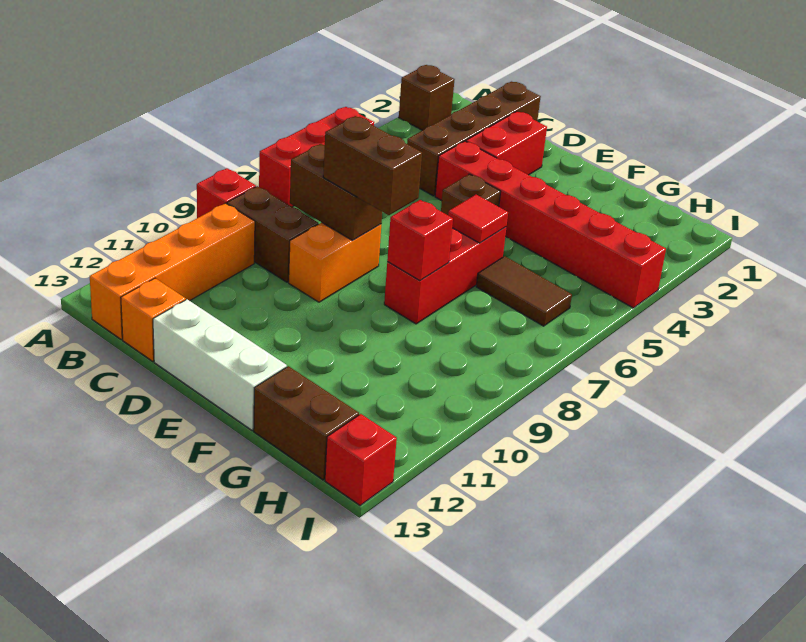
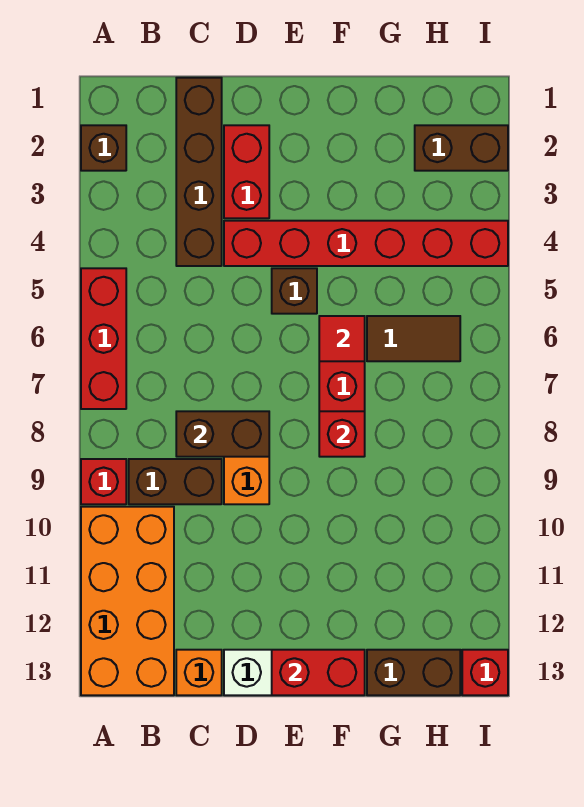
orange 1x4 brick [90,203,255,339] -> orange 2x4 brick [81,507,174,695]
brown 1x2 brick [323,116,422,215] -> brown 1x2 brick moved to [415,125,508,171]
none -> red 1x2 brick [272,650,365,695]

